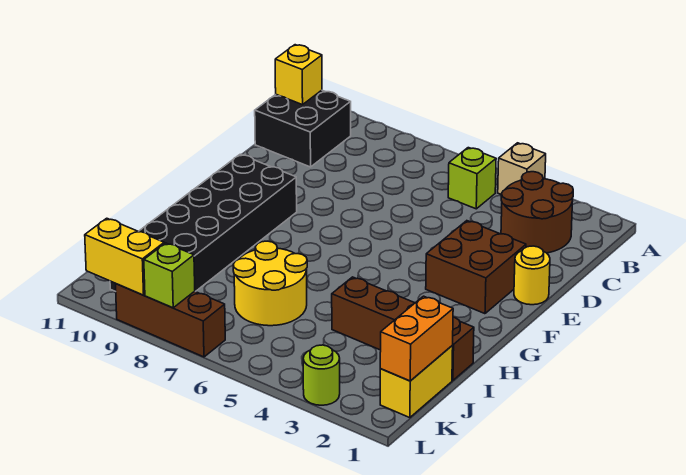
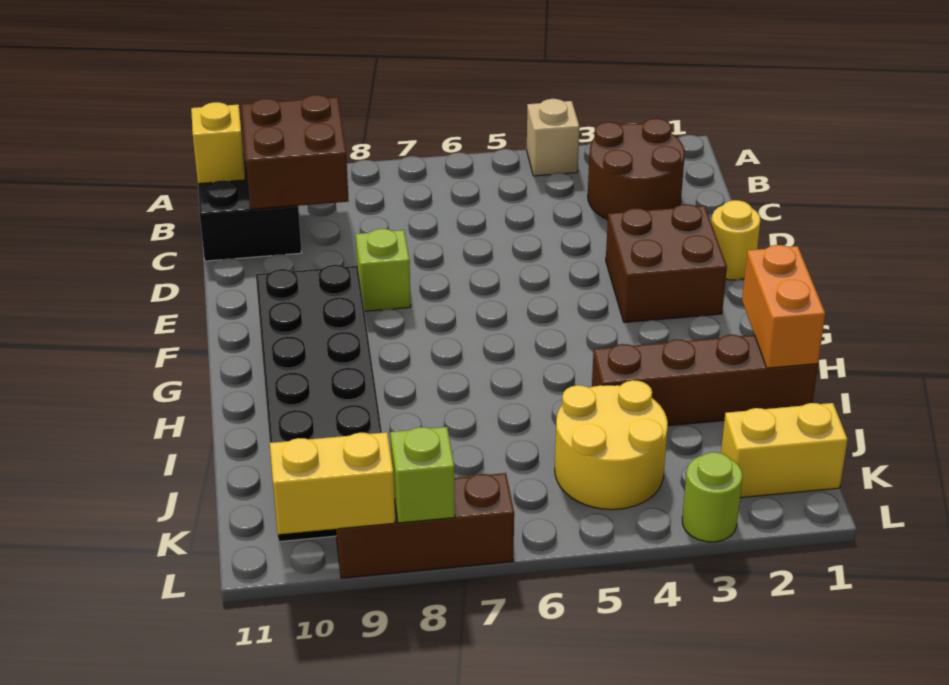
lime 1x1 brick [448,148,496,209] -> lime 1x1 brick moved to [356,229,411,311]
none -> brown 2x2 brick [241,95,349,209]
yellow 2x2 round brick [233,241,307,326] -> yellow 2x2 round brick moved to [555,380,668,510]
yellow 1x2 brick [380,346,453,418] -> yellow 1x2 brick turned to [721,403,848,498]
orange 1x2 brick [380,296,453,381] -> orange 1x2 brick moved to [742,245,825,368]

